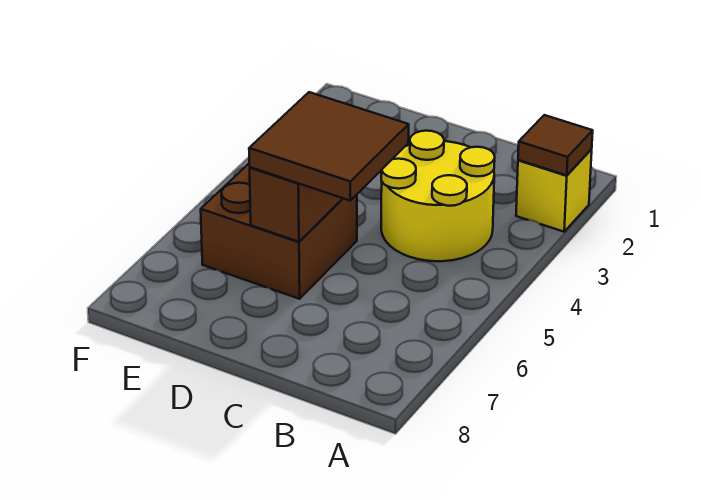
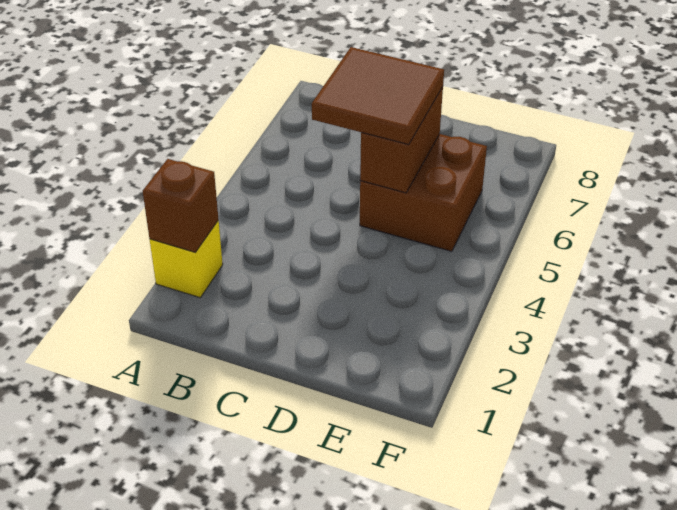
brown 1x1 tile [518,115,593,175] -> brown 1x1 brick [143,159,219,252]
yellow 2x2 round brick [381,131,495,261] -> none

